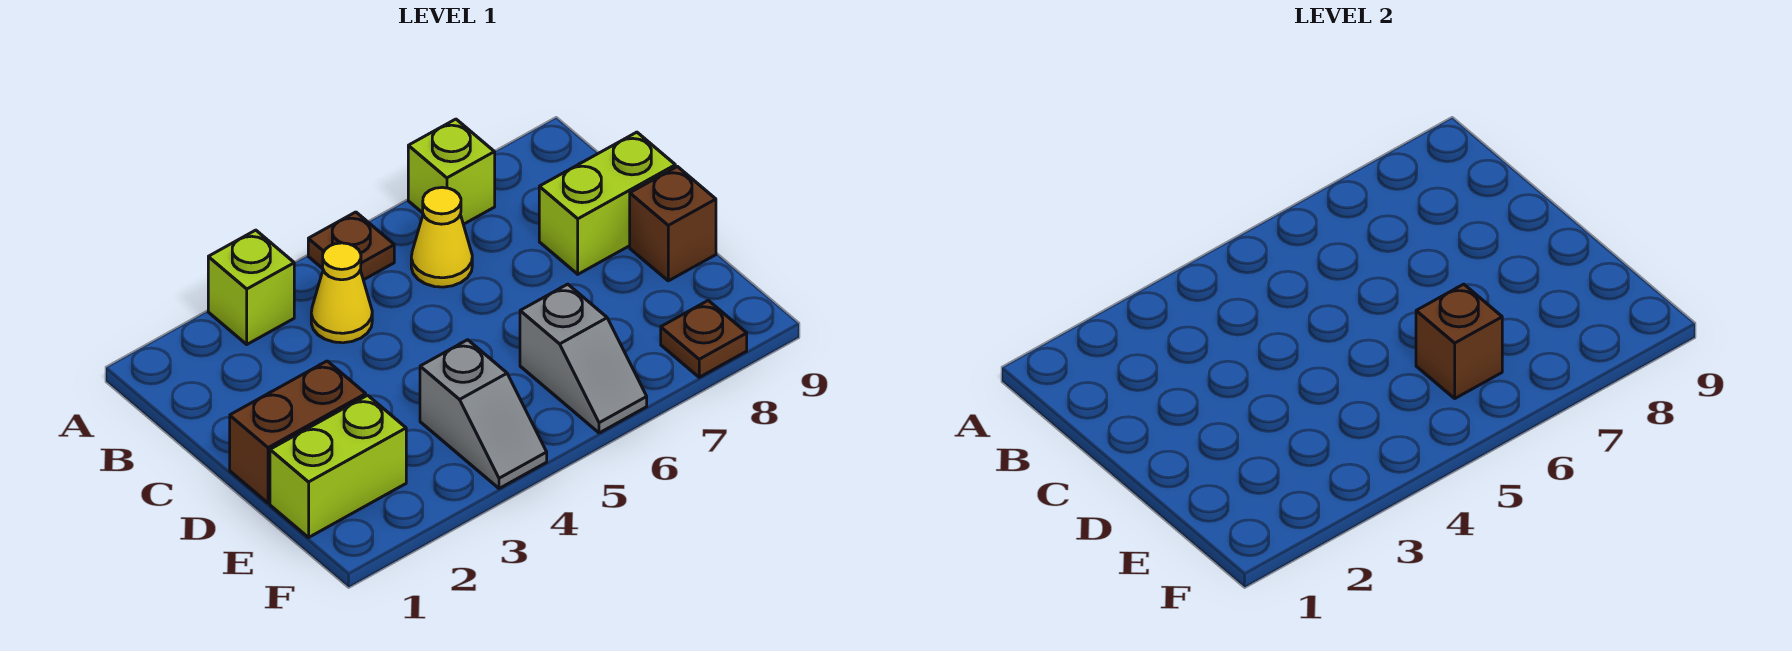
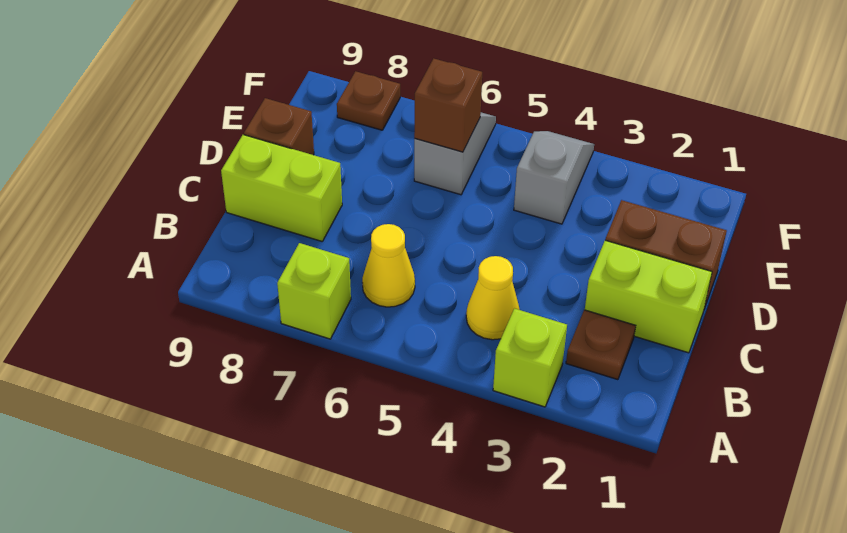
brown 1x1 plate [308,212,394,280] -> brown 1x1 plate moved to [566,310,636,380]
lime 1x2 brick [270,395,406,537] -> lime 1x2 brick moved to [585,240,712,353]

